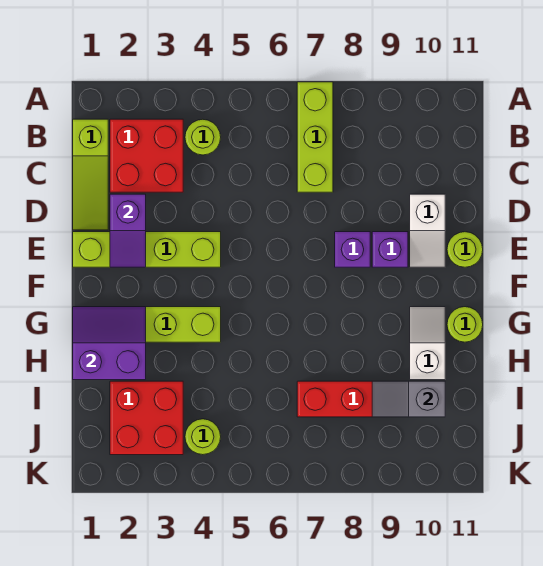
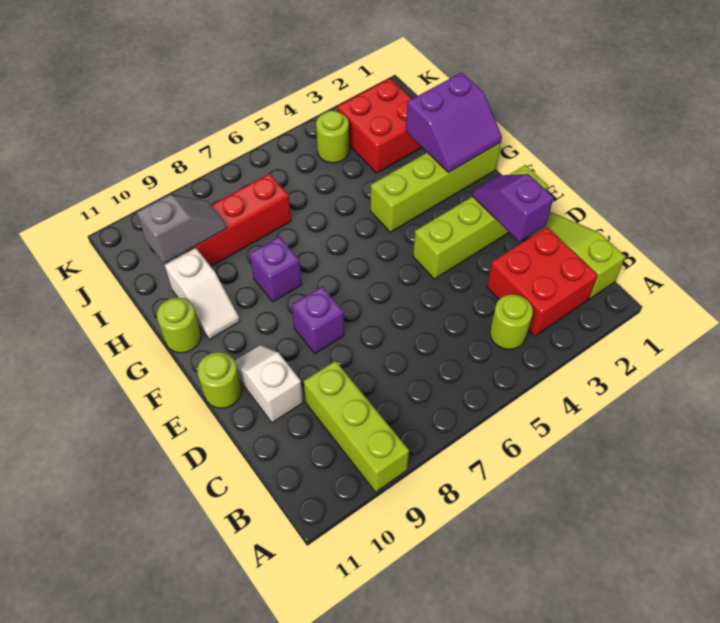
lime 1x3 brick [297,82,333,192] -> lime 1x3 brick moved to [304,361,409,492]
purple 1x1 brick [372,232,408,267] -> purple 1x1 brick moved to [250,236,302,302]

